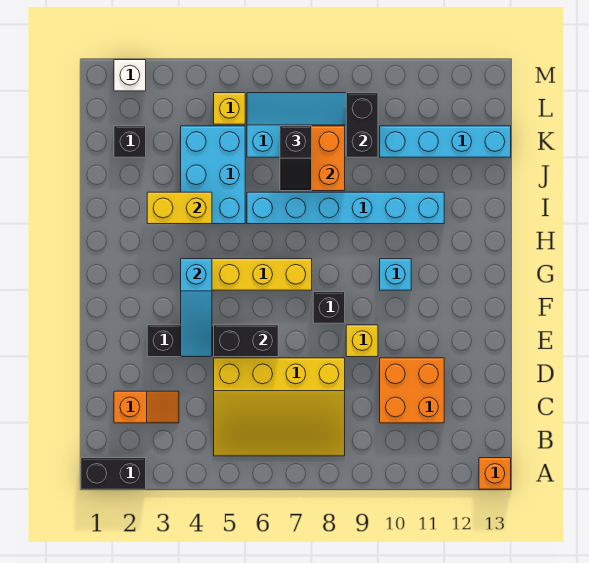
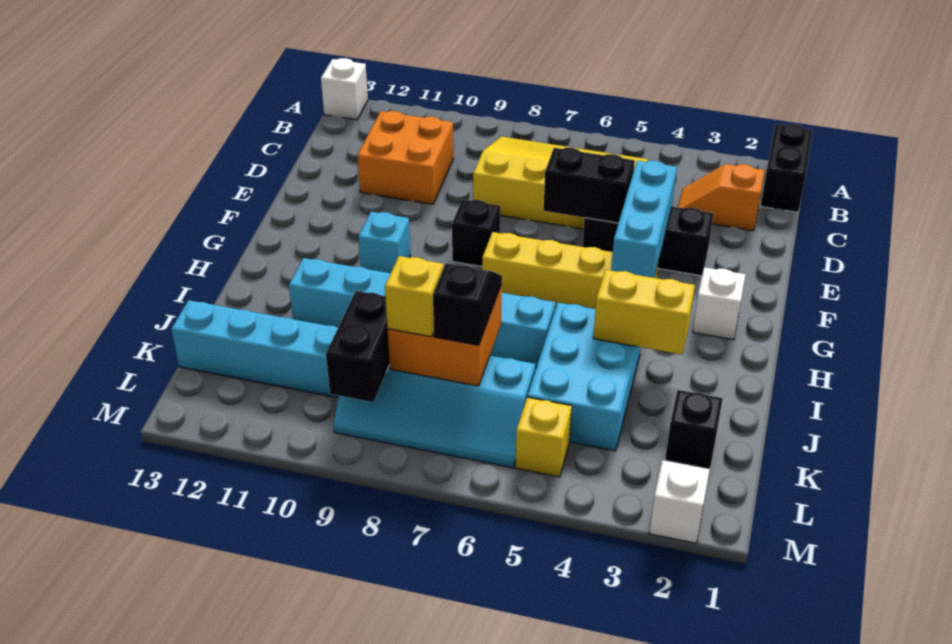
black 1x2 brick [81,458,146,489] -> black 1x2 brick turned to [761,124,813,212]
orange 1x1 brick [479,458,511,489] -> white 1x1 brick [321,58,368,120]
cyan 1x3 slope [181,259,212,357] -> cyan 1x3 brick [611,161,677,278]
yellow 1x1 brick [346,325,378,357] -> yellow 1x1 brick moved to [385,256,443,337]
none -> white 1x1 brick [693,267,746,340]

